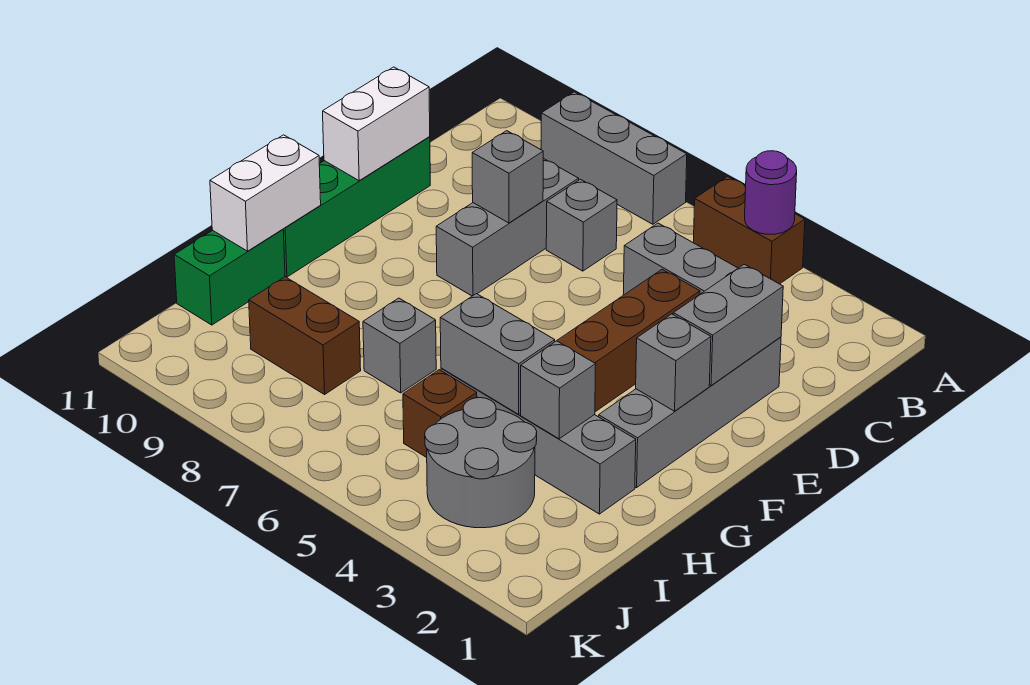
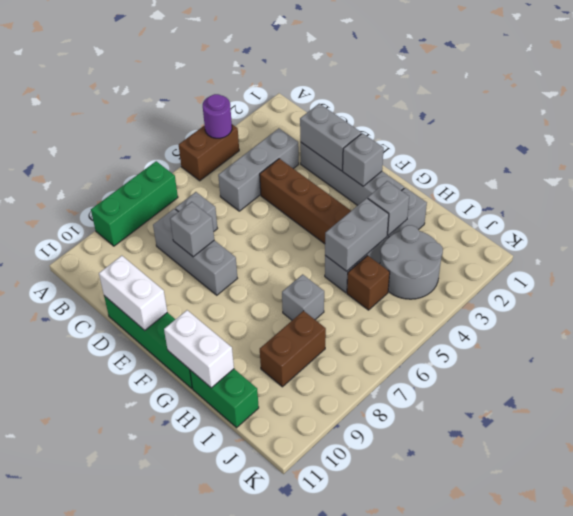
grey 1x3 brick [541,92,687,224] -> green 1x3 brick [91,161,178,246]

